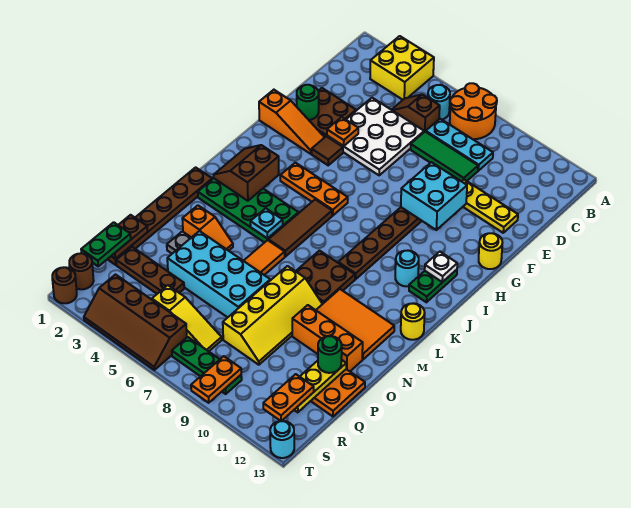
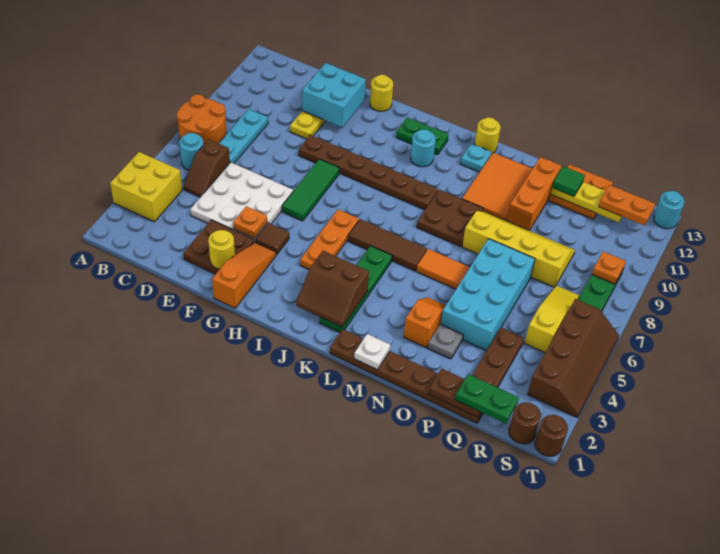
green 1x3 tile [410,132,478,182] -> green 1x3 tile moved to [282,159,339,221]
green 1x1 round brick [297,85,319,120] -> yellow 1x1 round brick [208,230,235,269]
cyan 2x2 brick [401,162,467,230] -> cyan 2x2 brick moved to [302,63,366,128]
white 1x1 plate [425,252,457,282] -> white 1x1 plate moved to [354,334,390,370]
green 2x4 plate [198,178,299,243] -> green 1x4 plate [320,246,392,332]
cyan 1x1 plate [250,208,283,239] -> cyan 1x1 plate moved to [460,144,492,172]
green 1x1 round brick [318,336,342,373] -> green 1x1 tile [552,166,585,197]
orange 1x2 plate [191,356,241,403] -> orange 1x1 plate [592,251,626,284]

